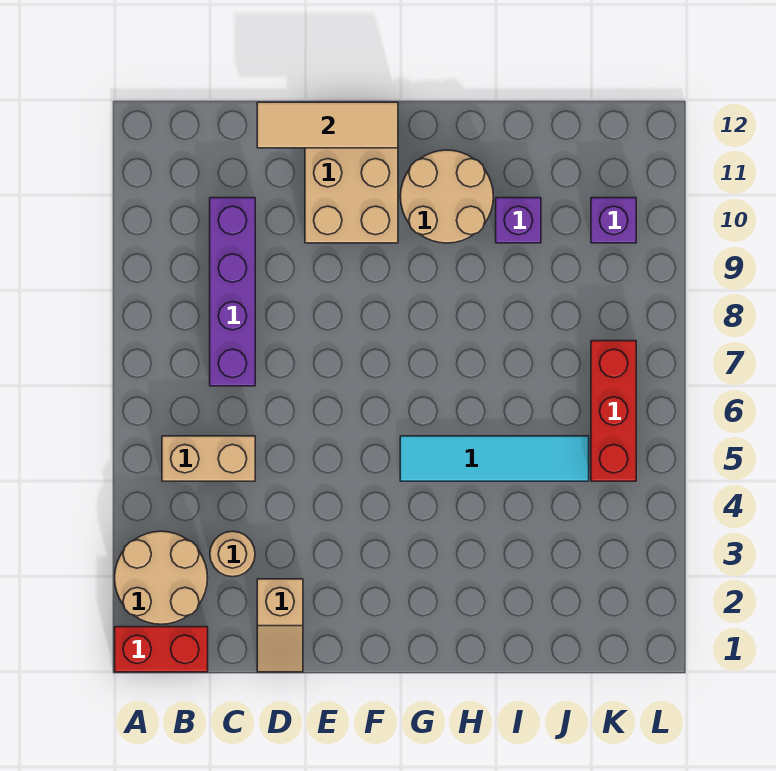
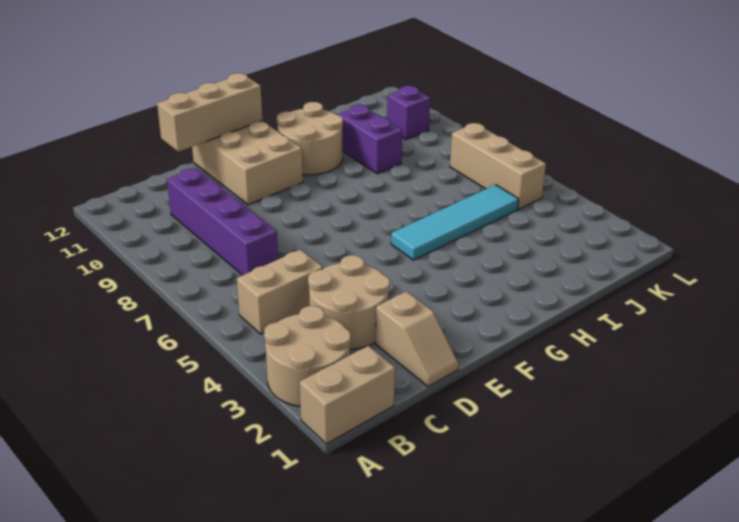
red 1x2 brick [115,627,208,672] -> tan 1x2 brick [300,346,395,444]
tan 1x1 round brick [210,531,255,577] -> tan 2x2 round brick [308,255,390,349]
tan 1x3 tile [257,102,398,148] -> tan 1x3 brick [157,73,262,152]
purple 1x1 brick [496,198,541,243] -> purple 1x2 brick [337,105,402,174]
red 1x3 brick [591,341,636,481] -> tan 1x3 brick [450,123,546,209]

